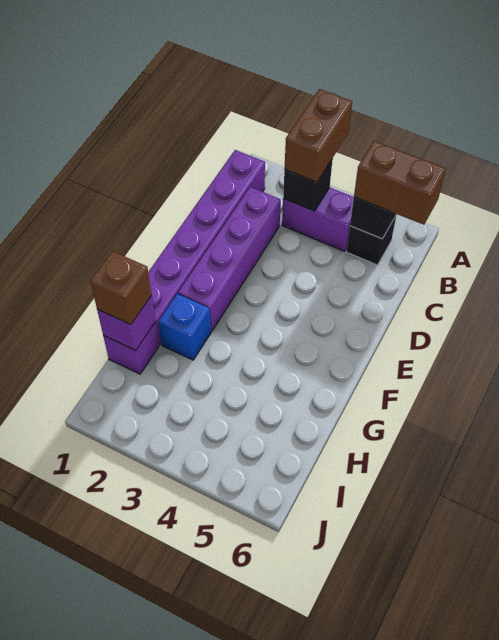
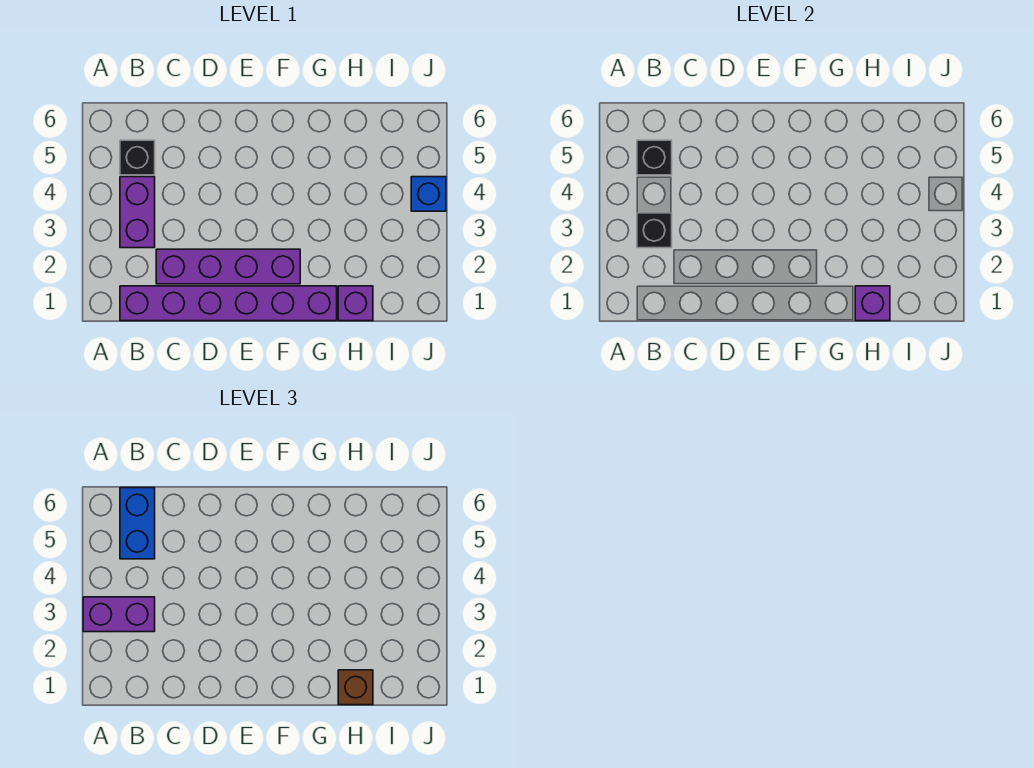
brown 1x2 brick [284,89,352,182] -> purple 1x2 brick [83,597,155,632]
brown 1x2 brick [354,141,446,225] -> blue 1x2 brick [120,488,155,559]
blue 1x1 brick [158,294,211,360] -> blue 1x1 brick moved to [411,177,446,211]

